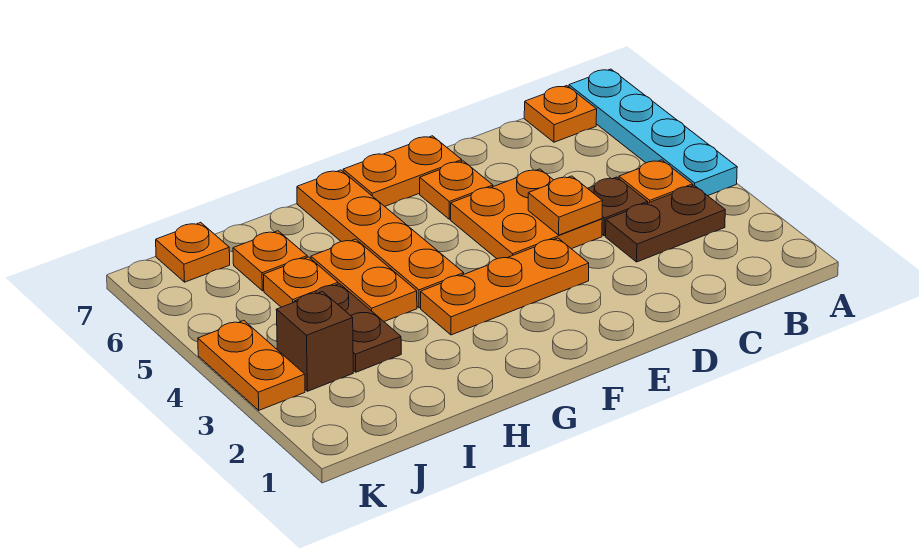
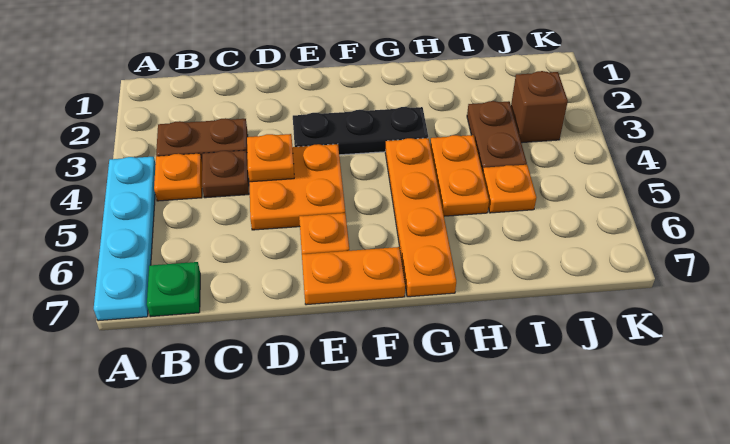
orange 1x1 plate [524,86,597,142] -> green 1x1 plate [147,262,200,317]
orange 1x3 plate [421,238,589,335] -> black 1x3 plate [293,107,428,155]
orange 1x1 plate [233,231,307,291] -> none
orange 1x1 plate [156,222,230,282] -> none
orange 1x2 plate [198,320,305,410] -> none

